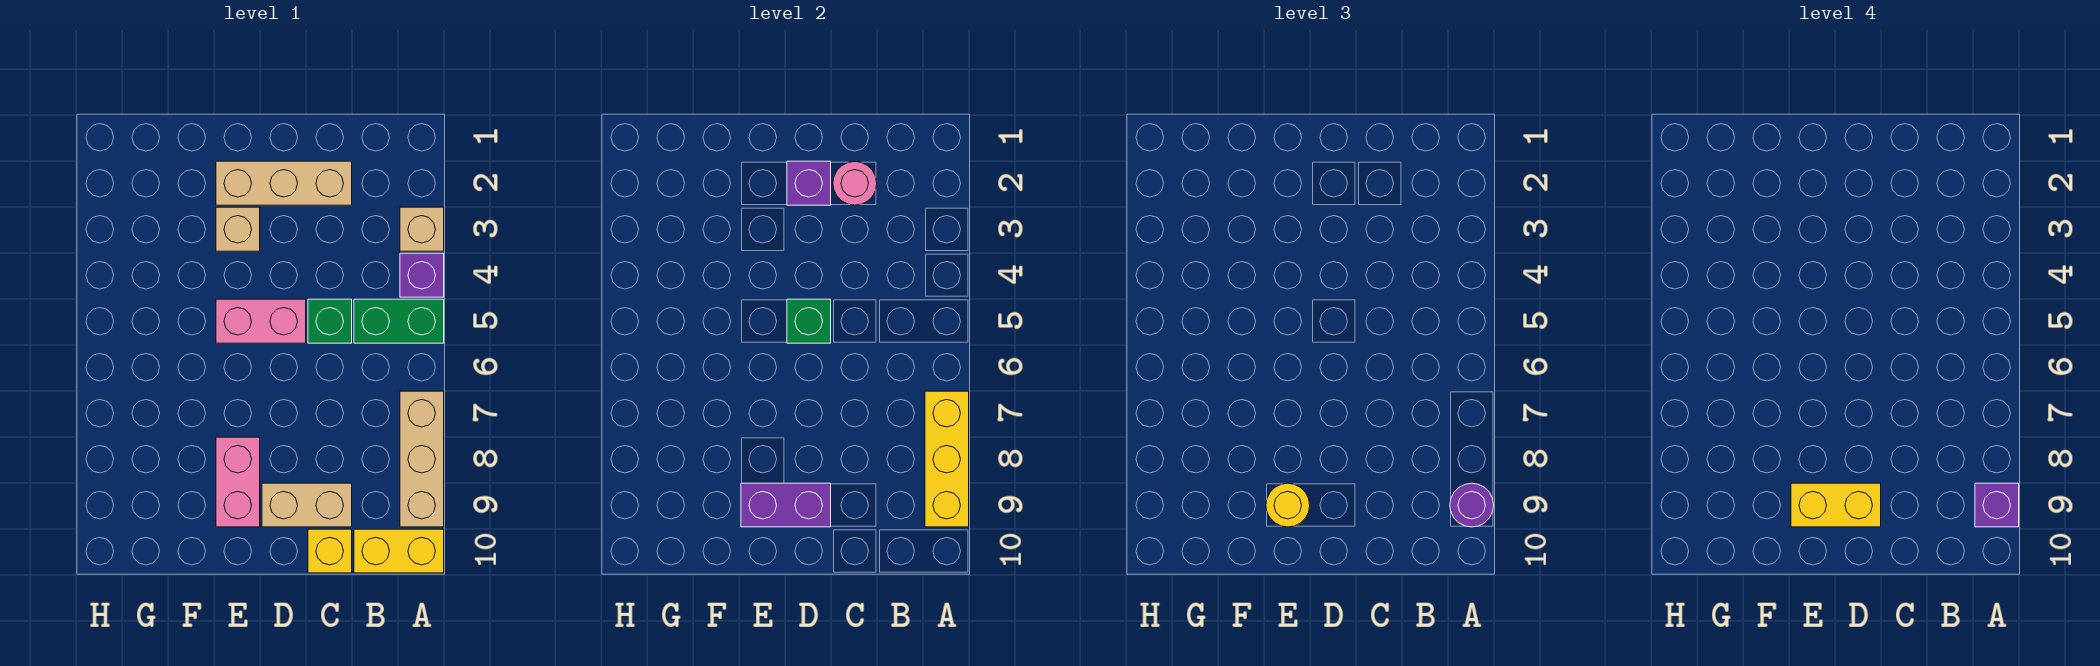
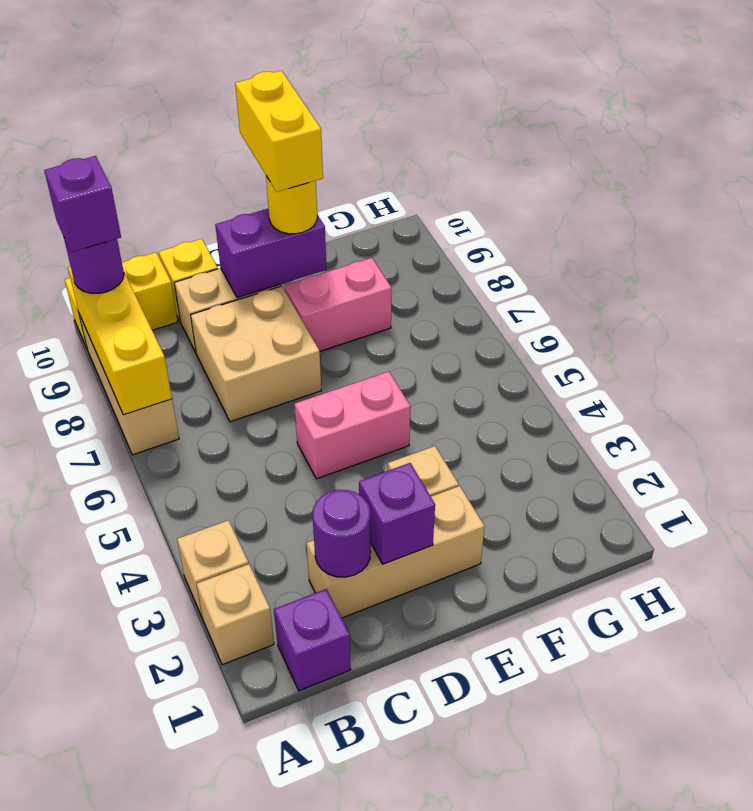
none -> tan 1x1 brick [197,564,274,665]
purple 1x1 brick [400,253,444,297] -> purple 1x1 brick moved to [274,589,351,691]
green 1x2 brick [354,299,444,343] -> none
pink 1x1 round brick [833,162,877,205] -> purple 1x1 round brick [313,490,371,577]
green 1x1 brick [308,299,352,343] -> none
none -> tan 2x2 brick [191,286,321,422]
green 1x1 brick [787,299,831,343] -> none
yellow 1x2 brick [1791,483,1881,527] -> yellow 1x2 brick turned to [235,71,323,192]
pink 1x2 brick [216,437,260,527] -> pink 1x2 brick turned to [284,258,392,351]

